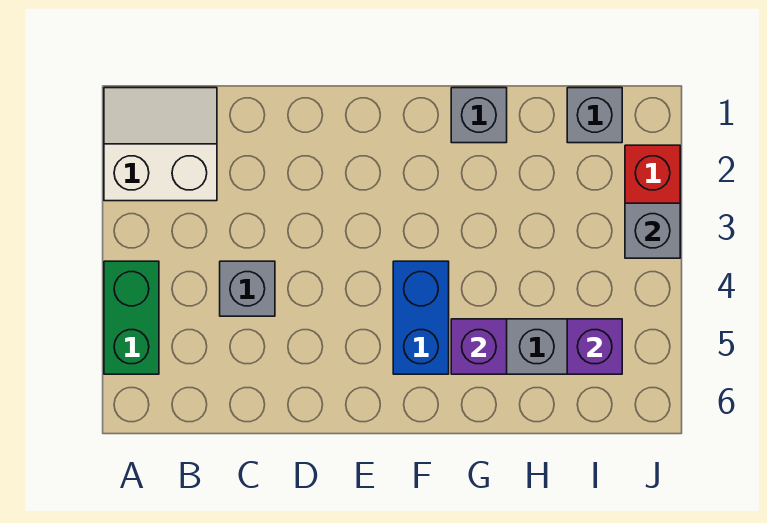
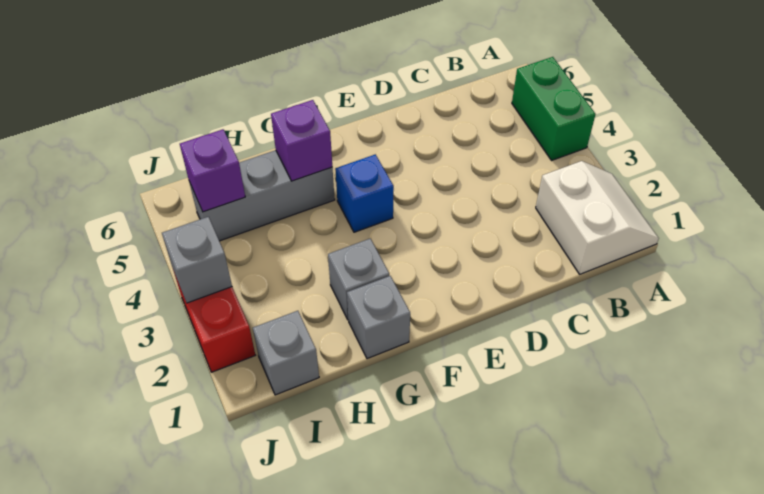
white 2x2 slope [104,88,217,201] -> white 2x2 slope turned to [536,161,659,274]
grey 1x1 brick [220,261,275,316] -> grey 1x1 brick moved to [328,239,389,319]
blue 1x2 brick [393,261,449,374] -> blue 1x1 brick [335,154,394,232]

